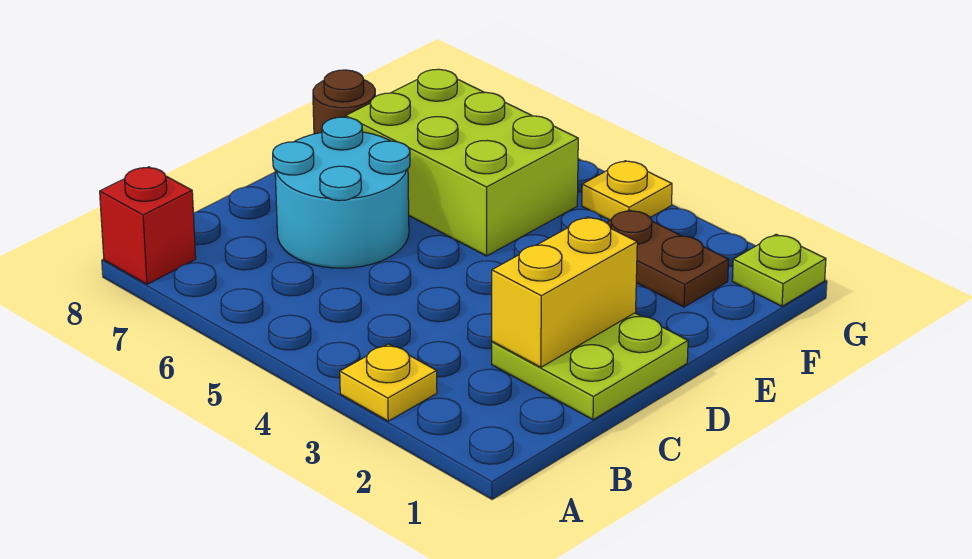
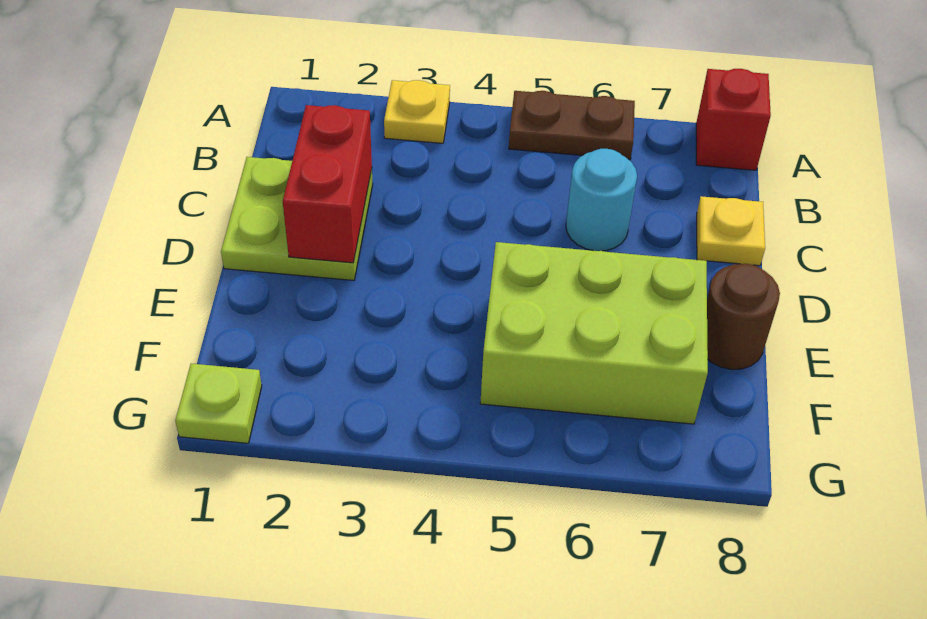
yellow 1x2 brick [492,217,637,367] -> red 1x2 brick [283,105,372,263]
cyan 2x2 round brick [273,117,410,268] -> cyan 1x1 round brick [566,149,637,251]
brown 1x2 plate [607,210,729,307] -> brown 1x2 plate moved to [509,91,635,160]
yellow 1x1 plate [582,161,672,220] -> yellow 1x1 plate moved to [697,196,765,266]

